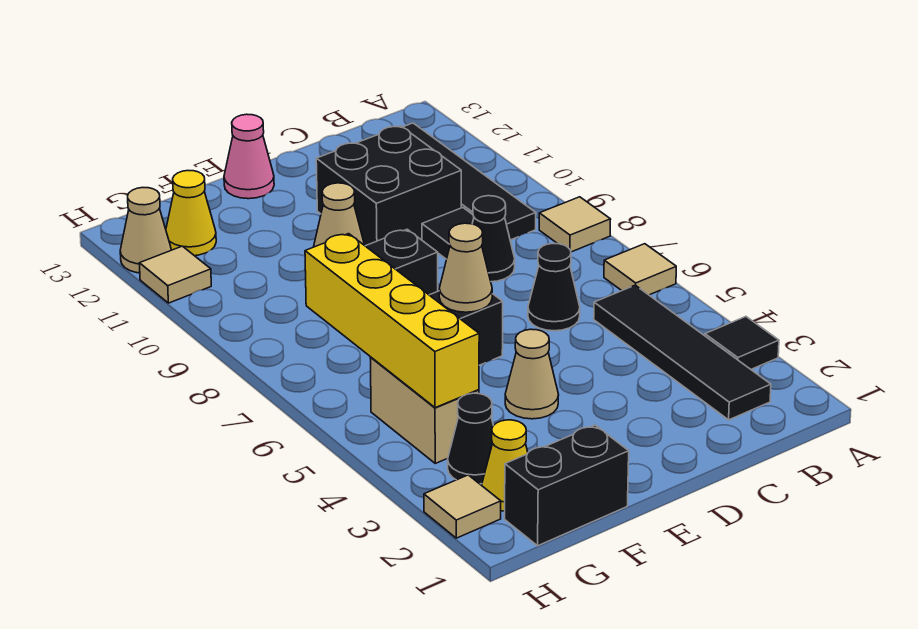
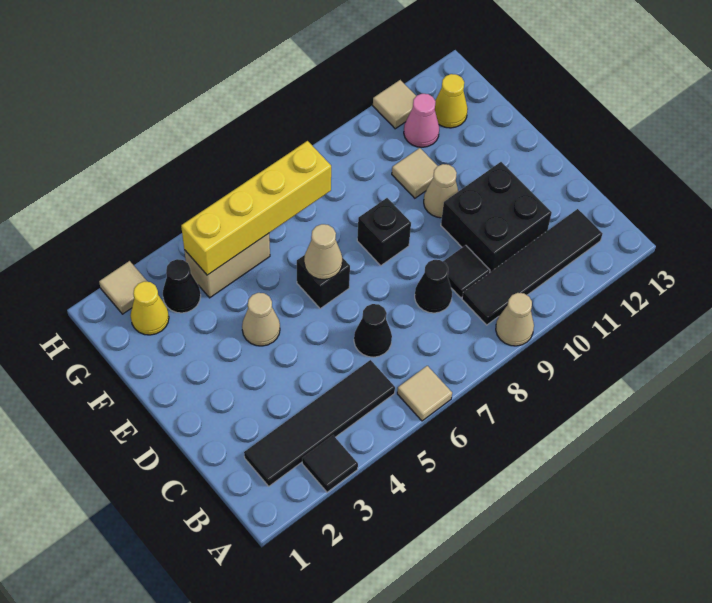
tan 1x1 tile [539,197,611,252] -> tan 1x1 tile moved to [392,148,437,198]
pink 1x1 cone [224,114,274,199] -> pink 1x1 cone moved to [404,94,439,147]
black 1x2 brick [505,425,629,546] -> none
tan 1x1 cone [120,188,171,273] -> tan 1x1 cone moved to [496,293,534,346]

